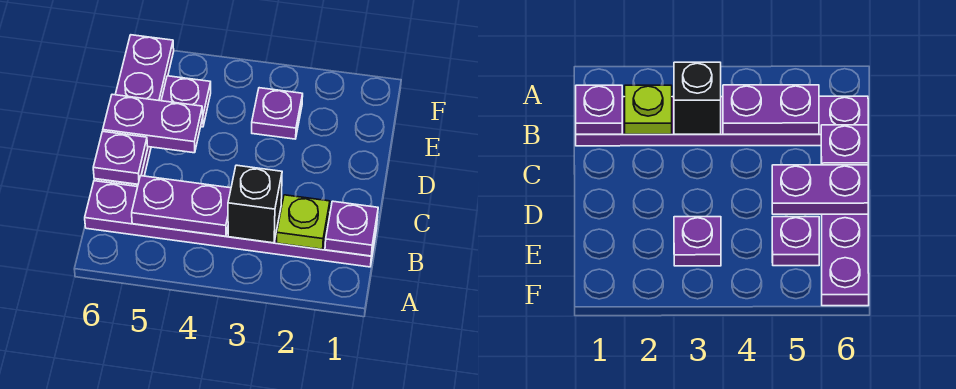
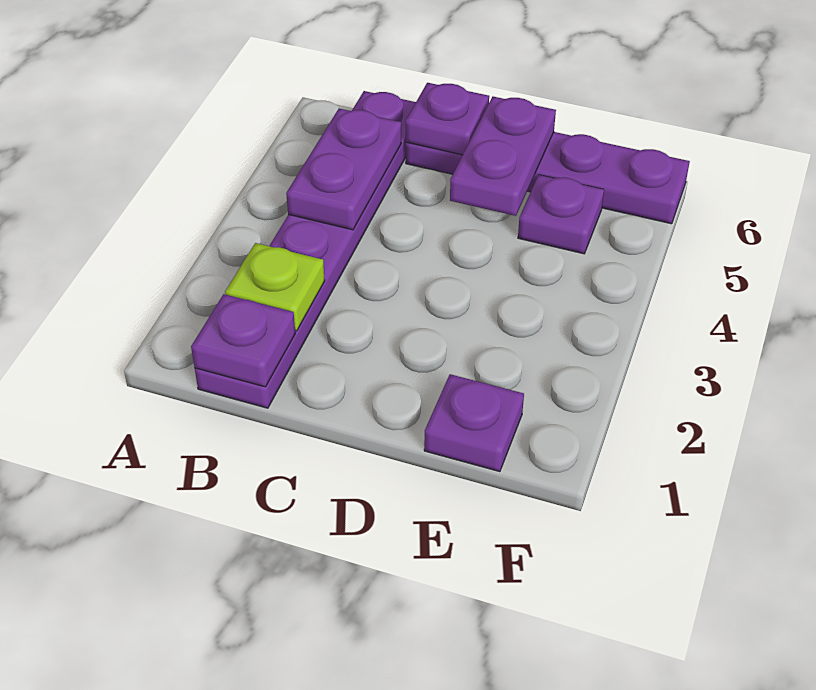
black 1x1 brick [228,165,282,243] -> none
purple 1x1 plate [252,88,303,139] -> purple 1x1 plate moved to [424,374,524,472]

